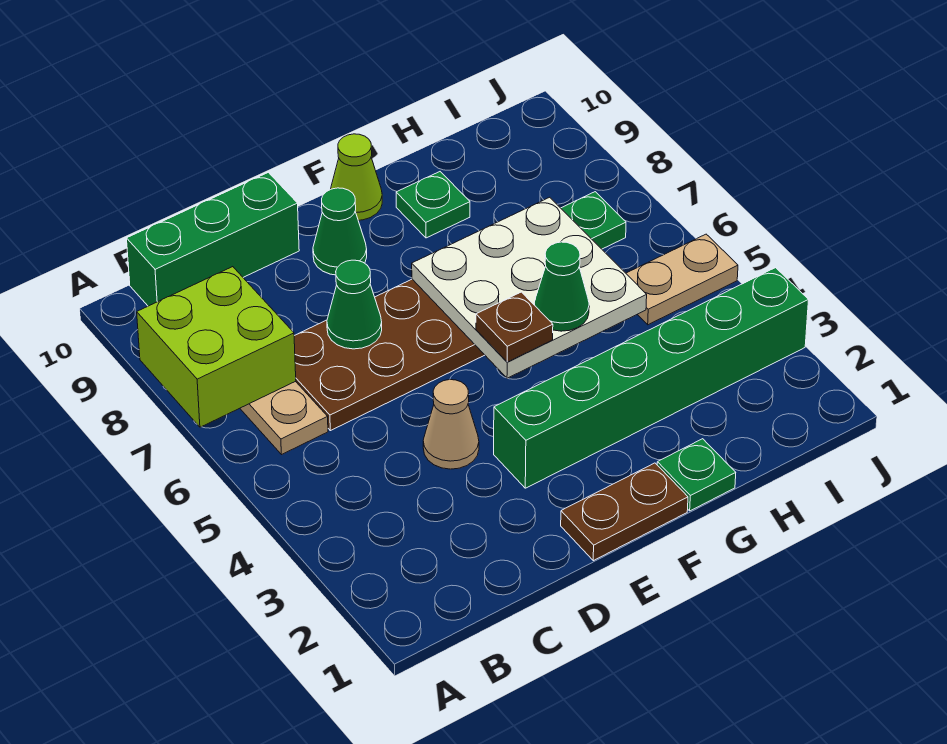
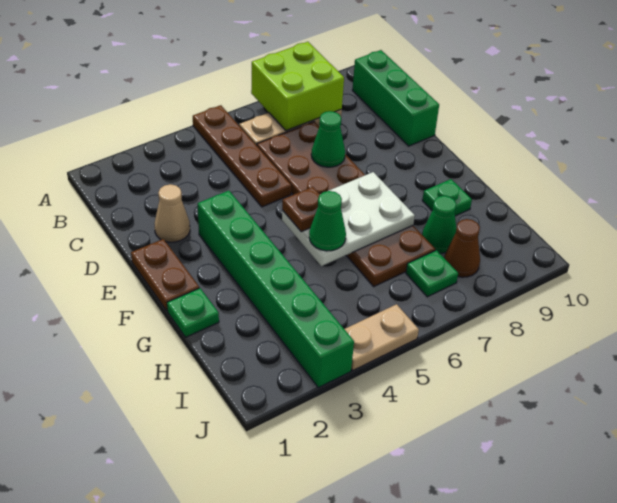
none -> brown 1x4 plate [193,105,291,207]
tan 1x1 cone [423,380,479,469] -> tan 1x1 cone moved to [155,184,190,242]
green 1x1 cone [313,188,367,275] -> green 1x1 cone moved to [422,196,456,253]
white 3x3 plate [412,197,647,378] -> white 2x3 plate [282,172,415,266]
lime 1x1 cone [331,134,382,220] -> none
tan 1x2 plate [626,234,738,325] -> tan 1x2 plate turned to [345,304,419,370]
none -> brown 1x1 cone [444,219,480,277]

